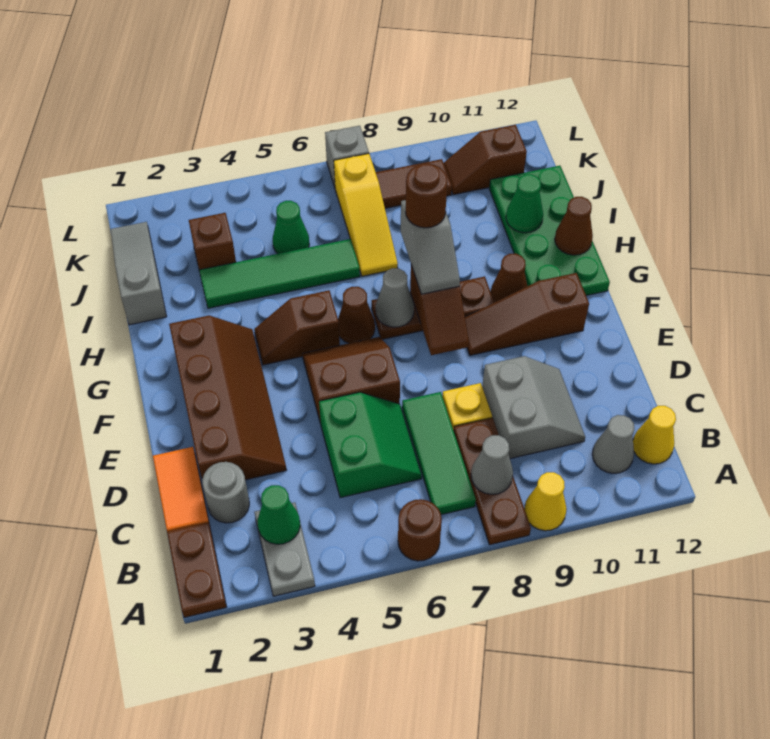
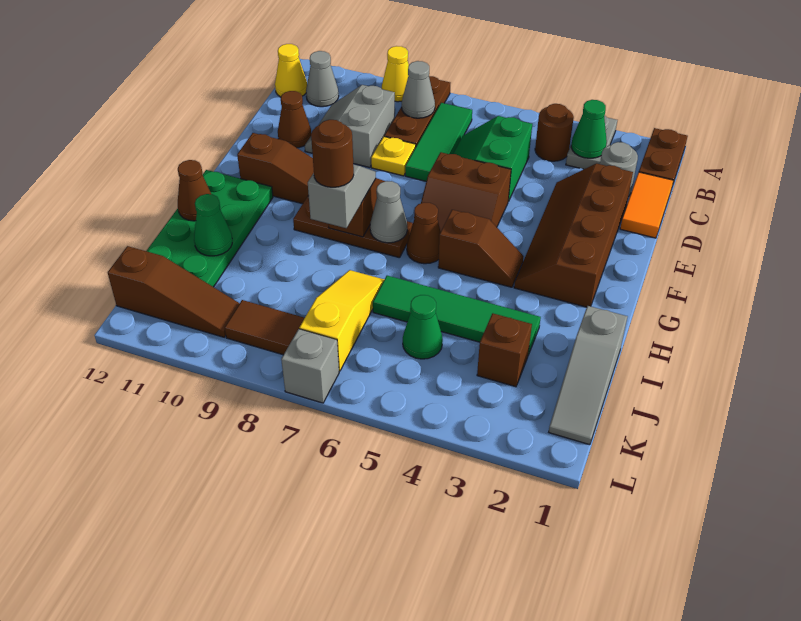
brown 1x1 round brick [398,499,442,561] -> brown 1x1 round brick moved to [535,104,574,161]
brown 1x1 cone [491,254,527,302] -> brown 1x1 cone moved to [278,91,311,148]
brown 1x2 slope [444,125,527,195] -> brown 1x3 slope [108,246,240,337]

